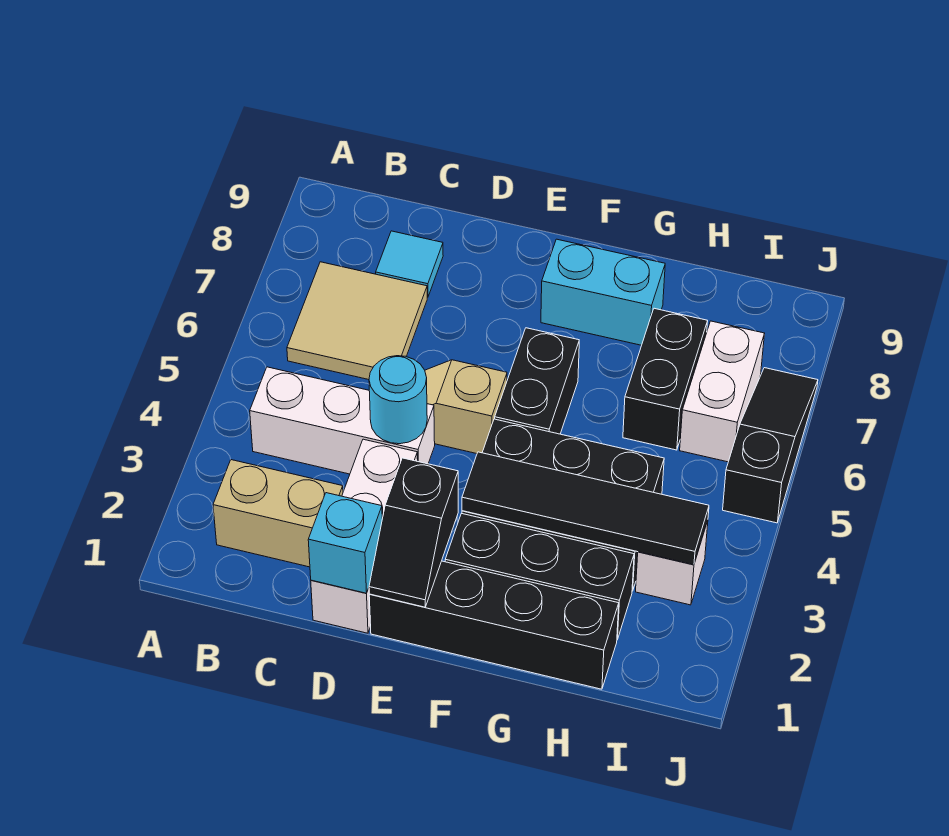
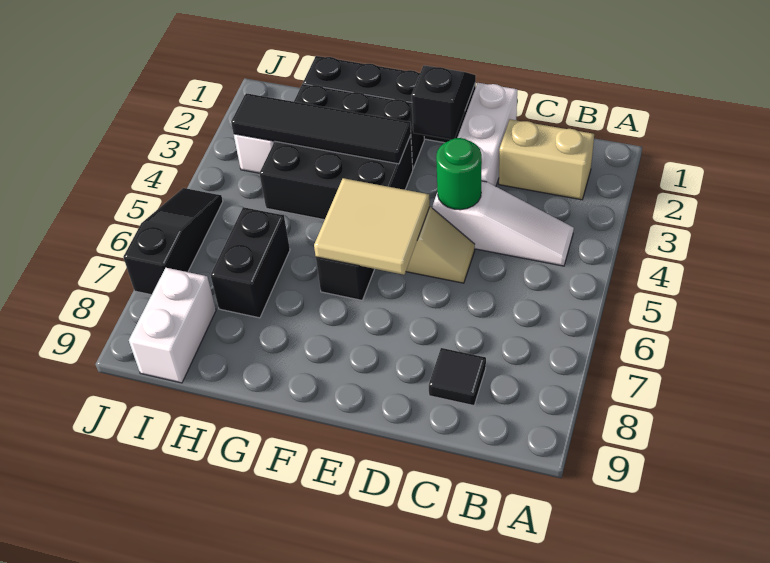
white 1x3 brick [250,367,435,474] -> white 1x3 slope [433,181,574,266]
tan 2x2 tile [287,262,427,380] -> tan 2x2 tile moved to [314,178,430,275]
cyan 1x1 tile [376,231,443,297] -> black 1x1 tile [429,348,486,406]
cyan 1x1 brick [308,493,382,593] -> none
cyan 1x1 round brick [369,356,427,444] -> green 1x1 round brick [436,138,482,210]
cyan 1x2 brick [541,239,665,345] -> none
white 1x2 brick [680,321,765,462] -> white 1x2 brick moved to [129,268,216,383]
black 1x3 slope [723,368,818,523] -> black 1x3 slope turned to [123,188,223,295]

